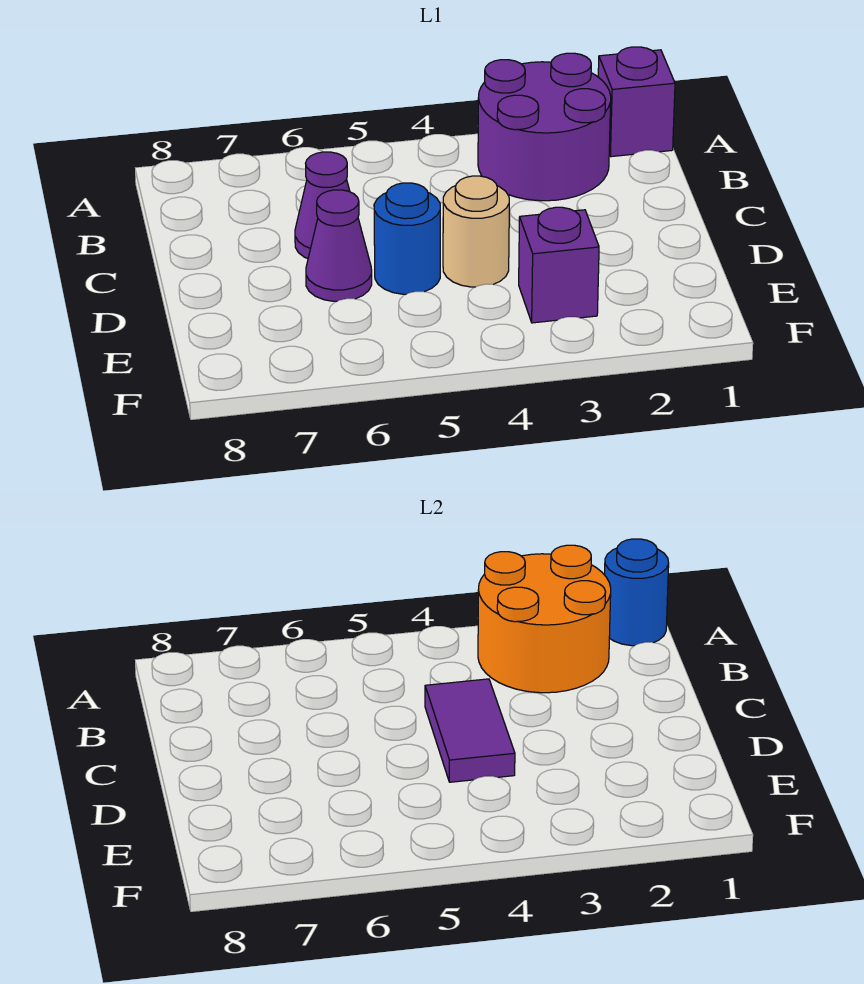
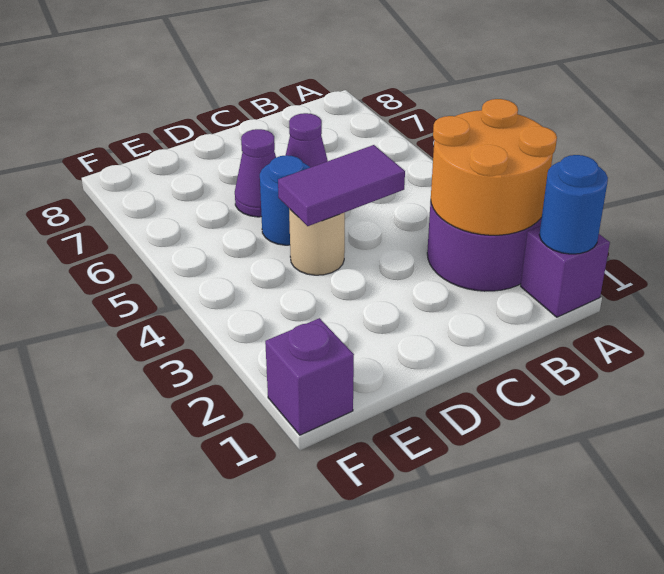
purple 1x1 brick [519,207,599,323] -> purple 1x1 brick moved to [265,318,354,435]

